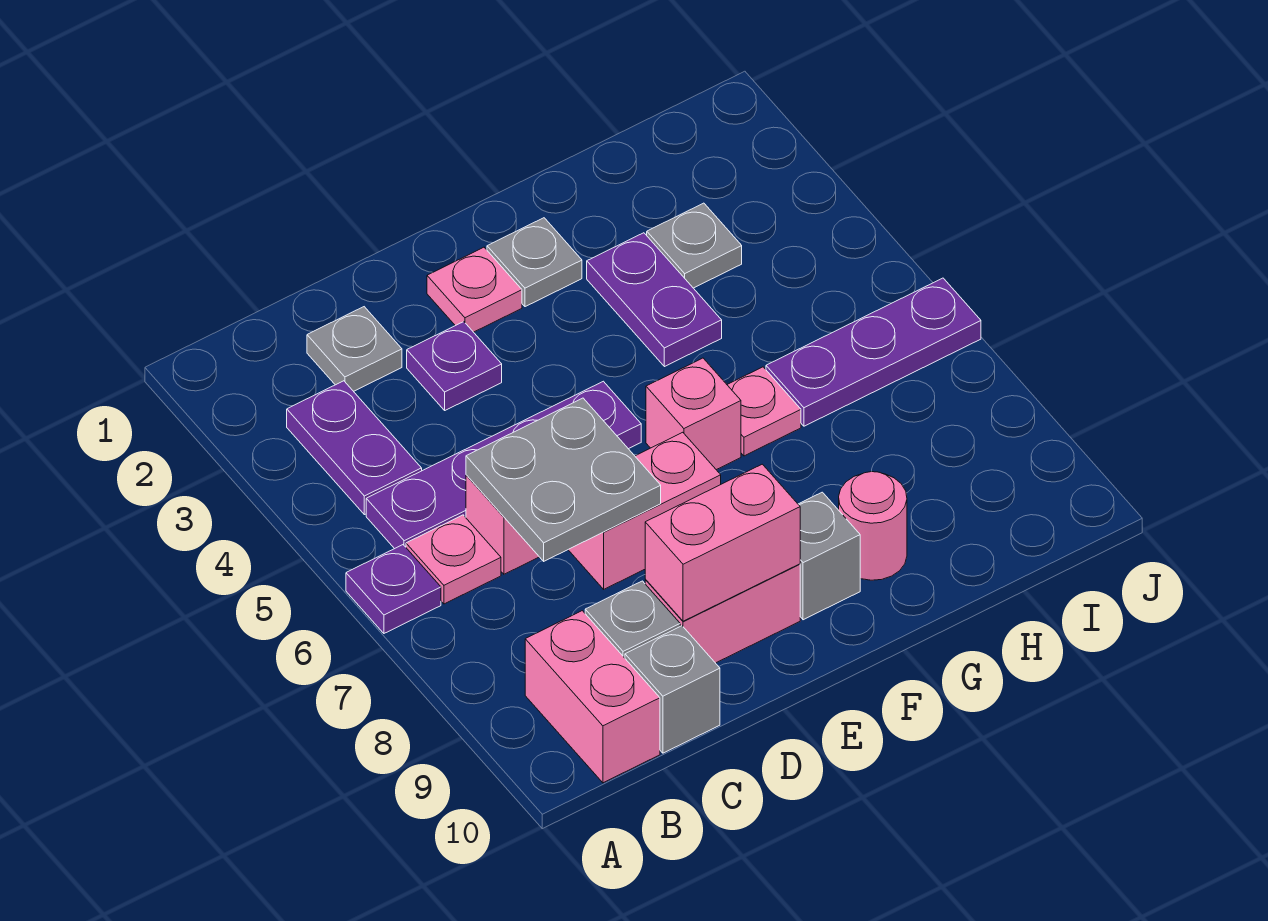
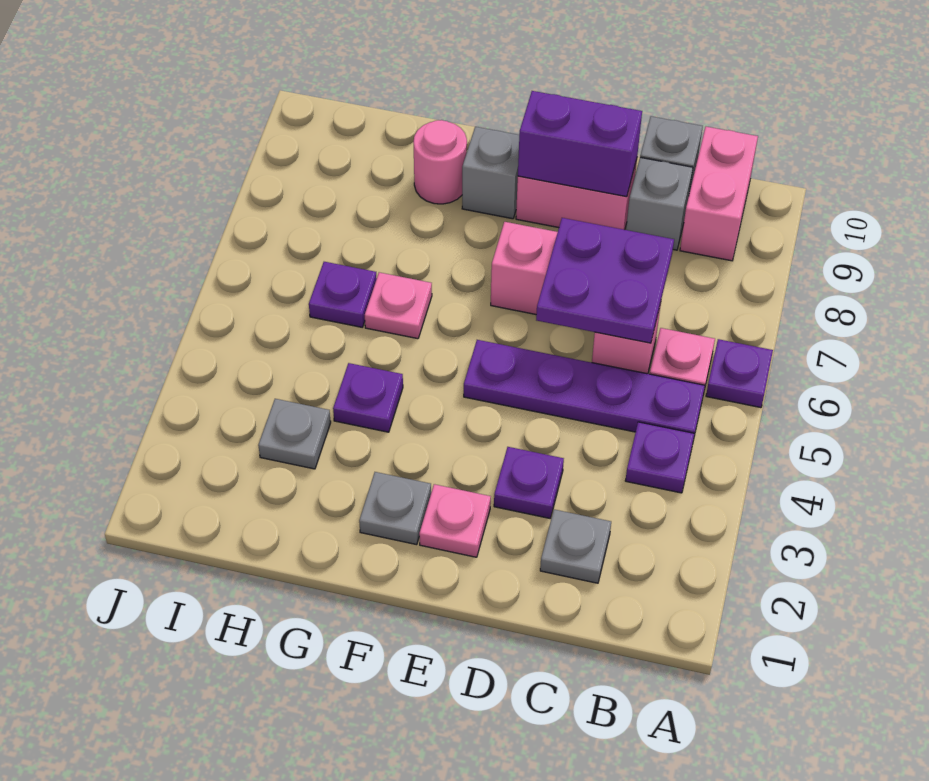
purple 1x2 plate [287,381,422,515] -> purple 1x1 plate [625,422,694,493]
grey 2x2 plate [466,398,661,561] -> purple 2x2 plate [536,218,674,343]
pink 1x2 brick [645,464,800,621] -> purple 1x2 brick [518,91,642,197]
pink 1x1 brick [646,358,741,470] -> none
purple 1x2 plate [587,233,722,367] -> purple 1x1 plate [333,363,403,432]
purple 1x3 plate [766,278,981,426] -> purple 1x1 plate [309,262,377,327]

